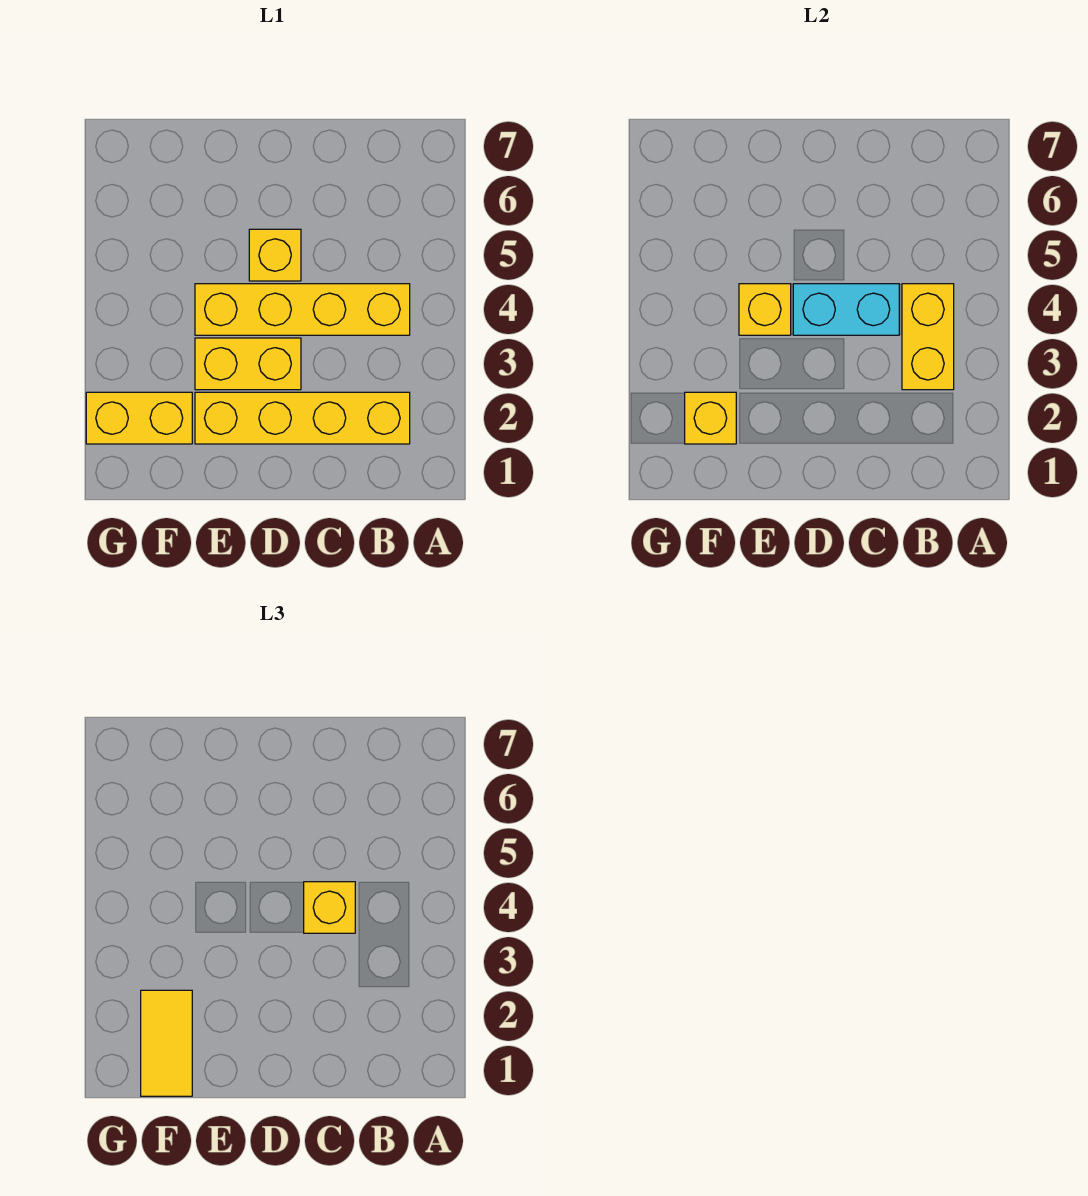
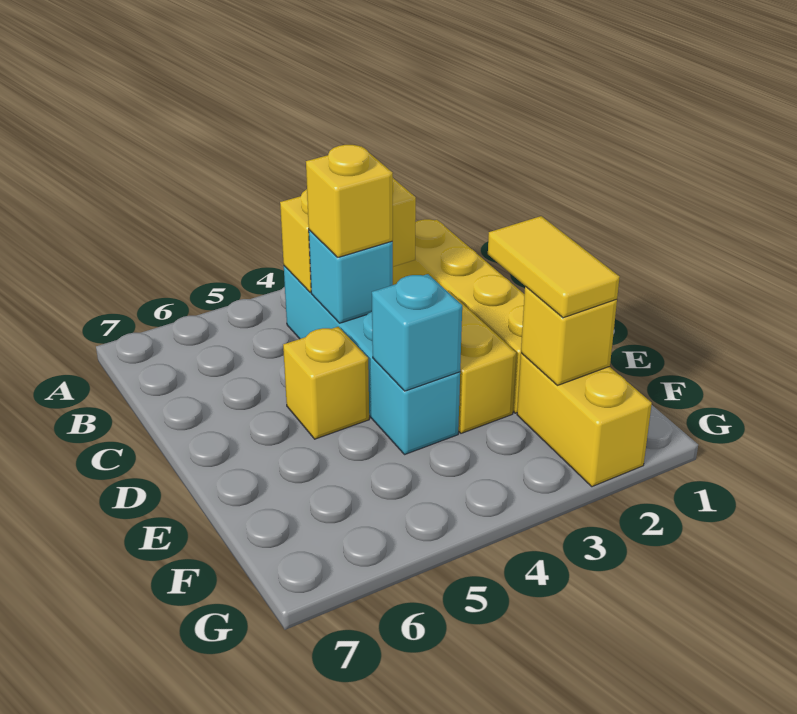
yellow 1x4 brick [195,284,410,335] -> cyan 1x4 brick [284,266,460,455]
cyan 1x2 brick [793,284,899,335] -> cyan 1x1 brick [309,230,393,323]
yellow 1x1 brick [739,284,791,335] -> cyan 1x1 brick [372,274,462,391]
yellow 1x2 tile [141,990,192,1096] -> yellow 1x2 tile turned to [488,216,620,318]

